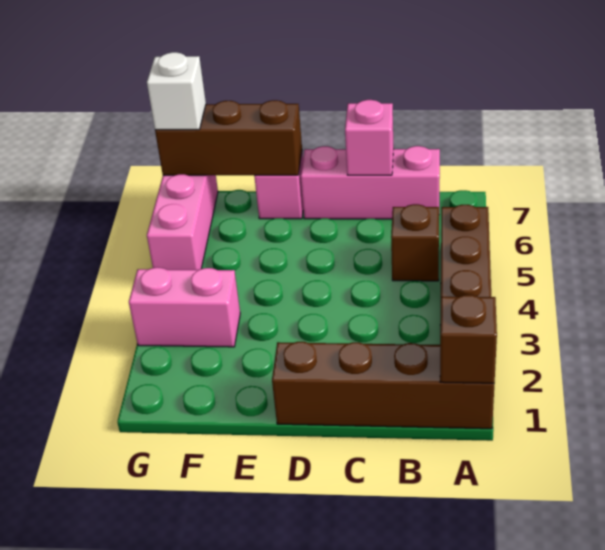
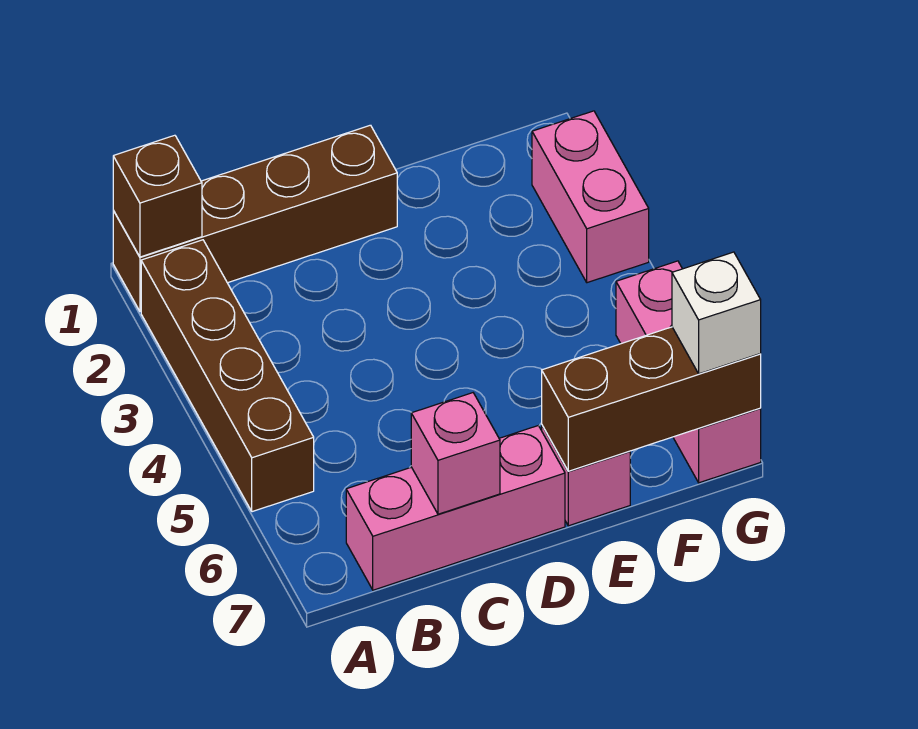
brown 1x1 brick [391,204,439,281] -> none
pink 1x2 brick [129,267,240,347] -> pink 1x2 brick turned to [532,111,649,283]

